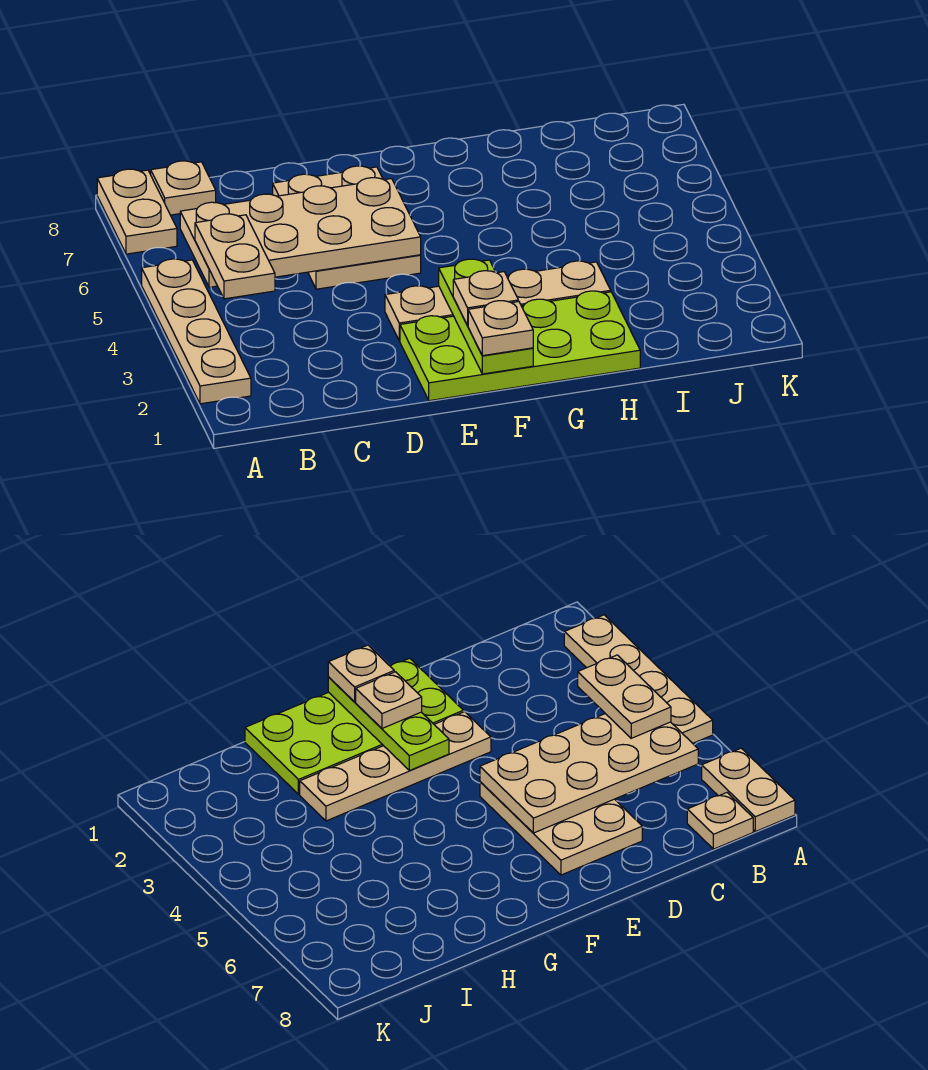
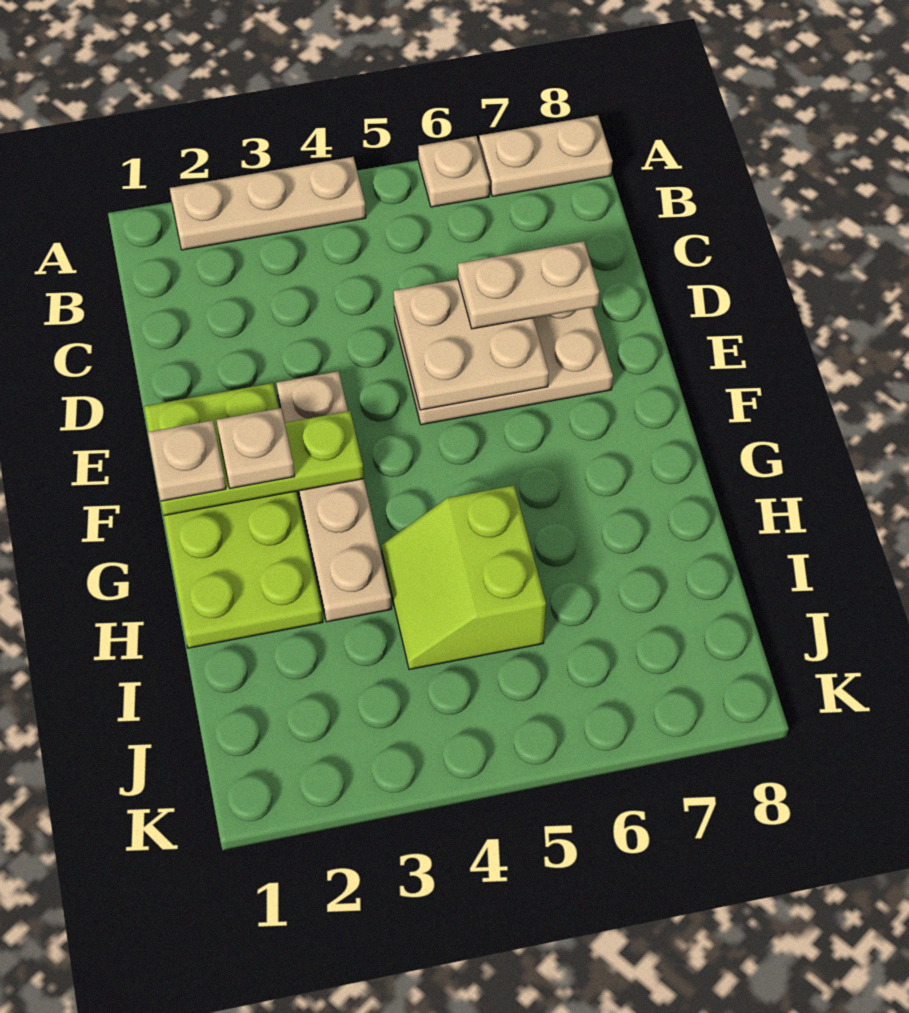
tan 1x4 plate [142,259,251,404] -> tan 1x3 plate [170,157,366,250]
tan 1x2 plate [195,214,275,299] -> tan 1x2 plate moved to [458,241,599,329]
tan 2x4 plate [180,178,421,287] -> tan 2x2 plate [393,279,549,410]
tan 1x1 plate [151,161,216,215] -> tan 1x1 plate moved to [418,136,490,207]
none -> lime 2x2 slope [381,486,546,670]

